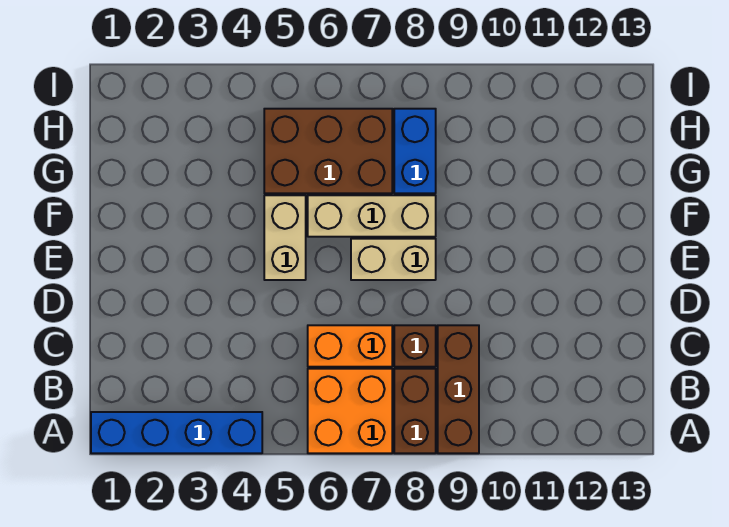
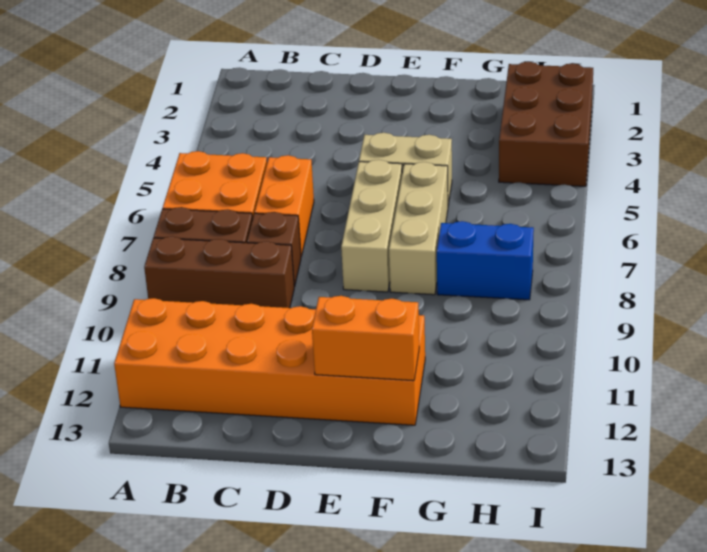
blue 1x4 brick [91,412,262,453] -> none
none -> orange 2x6 brick [114,298,425,425]
tan 1x2 brick [351,239,436,280] -> tan 1x3 brick [341,160,402,292]
none -> orange 1x2 brick [312,296,419,381]
brown 2x3 brick [264,109,392,193] -> brown 2x3 brick moved to [499,62,593,186]

